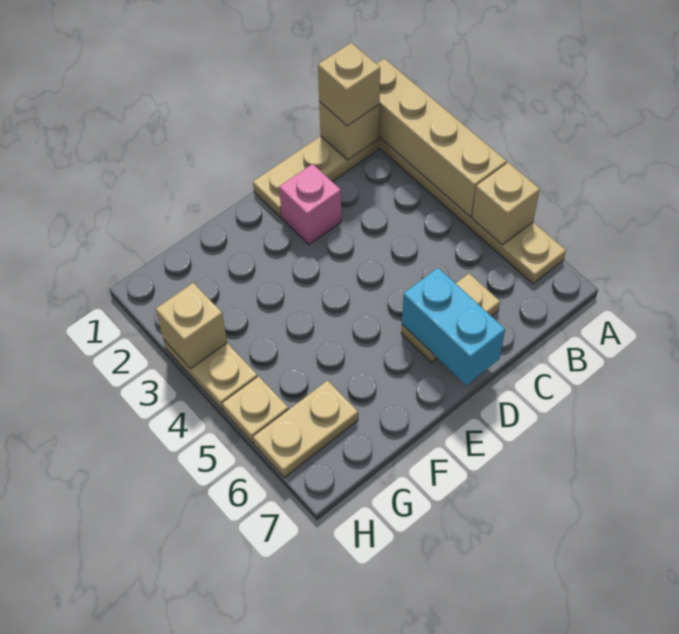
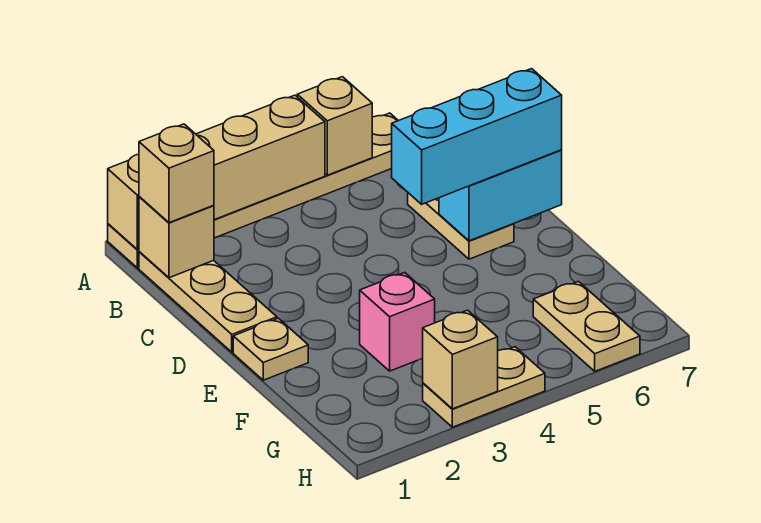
pink 1x1 brick [279,164,341,245] -> pink 1x1 brick moved to [360,272,435,371]
none -> cyan 1x3 brick [392,69,562,204]
tan 1x1 plate [222,376,289,443] -> tan 1x1 plate moved to [233,318,308,380]

